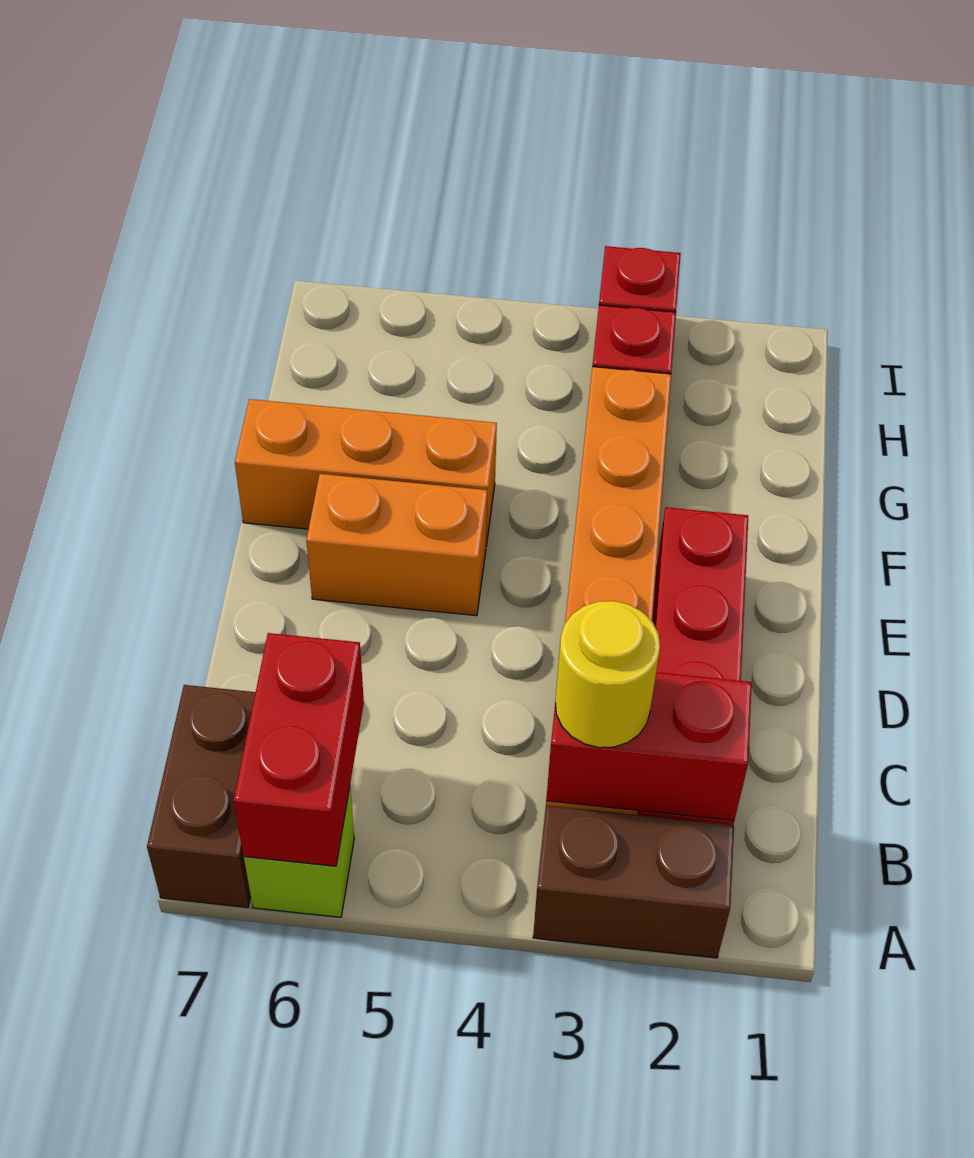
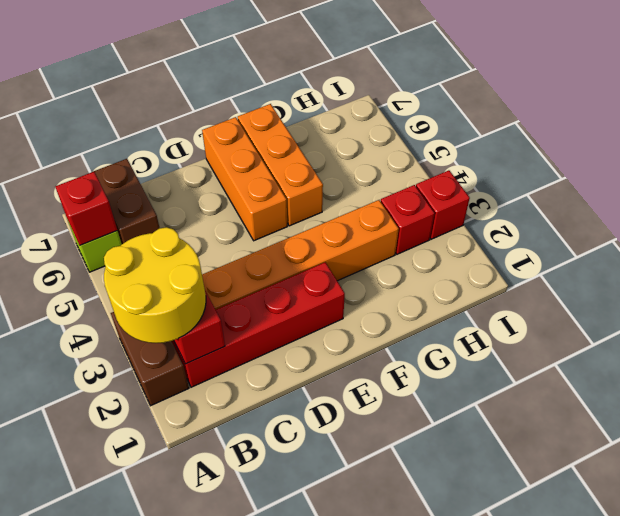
red 1x2 brick [234,633,364,866] -> red 1x1 brick [55,172,117,245]
brown 1x2 brick [147,685,256,907] -> brown 1x2 brick turned to [93,159,160,244]
yellow 1x1 round brick [555,601,660,748] -> yellow 2x2 round brick [104,227,206,343]
orange 1x2 brick [306,474,488,616] -> orange 1x3 brick [202,117,287,241]

